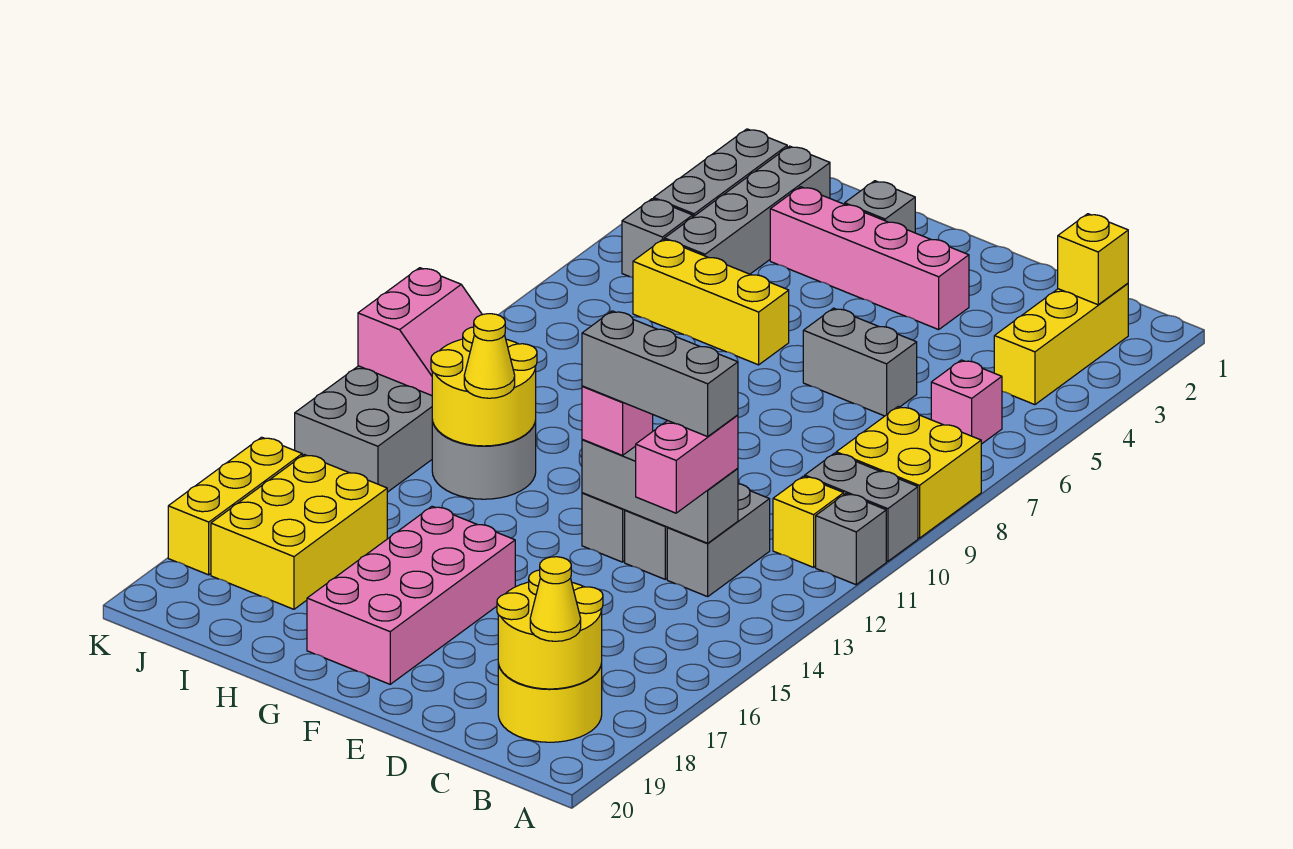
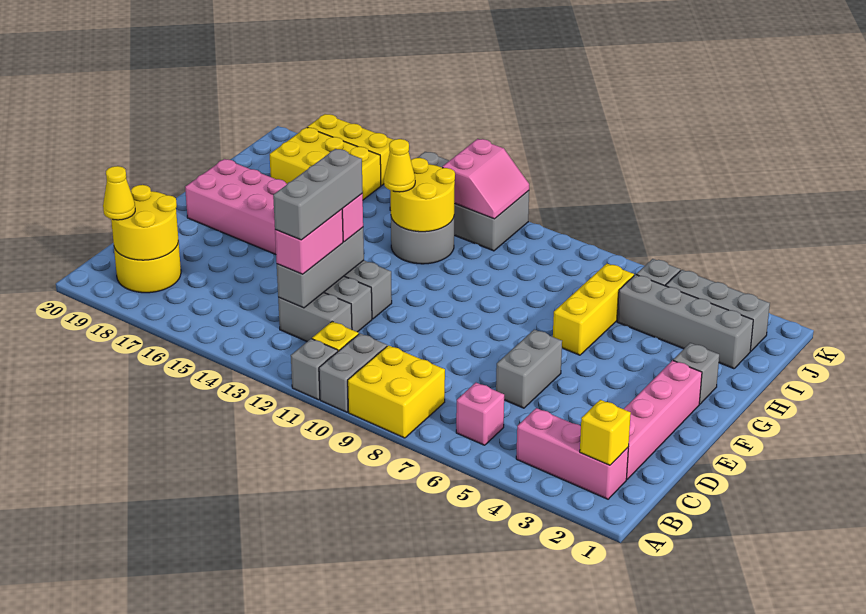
yellow 1x3 brick [994,283,1128,405] -> pink 1x3 brick [516,408,628,499]
pink 1x2 brick [636,415,738,513] -> pink 1x2 brick turned to [275,209,343,274]
pink 1x4 brick [770,187,969,330] -> pink 1x4 brick moved to [624,360,702,479]
pink 2x2 slope [358,268,482,396] -> pink 2x2 slope turned to [442,139,529,219]

